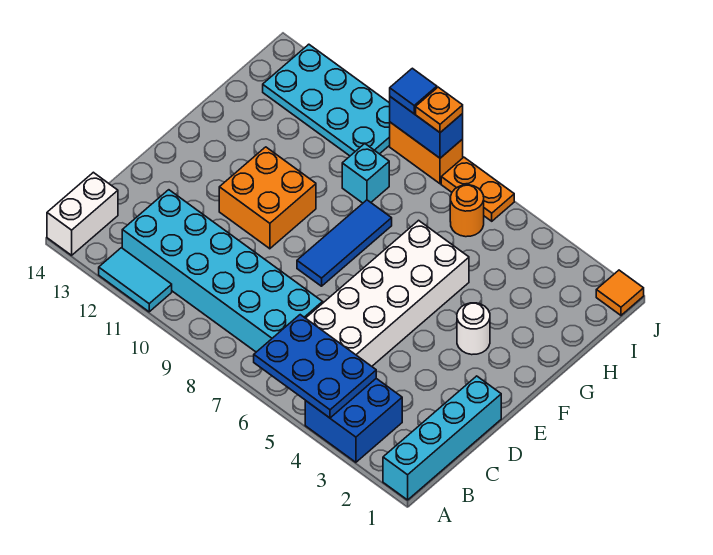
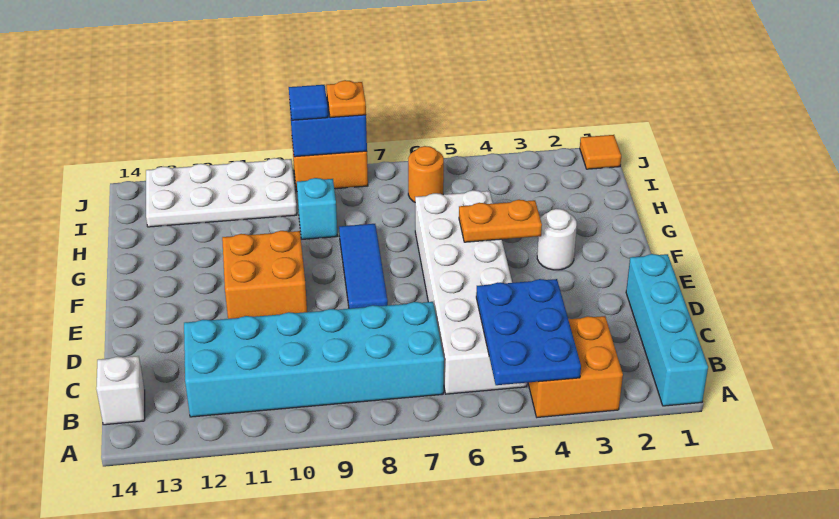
blue 2x2 brick [305,379,402,462] -> orange 2x2 brick [528,316,623,417]
blue 2x3 plate [254,315,376,418] -> blue 2x3 plate turned to [476,279,581,385]
cyan 1x2 tile [99,248,172,312] -> none
white 1x2 brick [47,172,118,255] -> white 1x1 brick [96,356,145,425]
cyan 2x4 plate [263,44,390,156] -> white 2x4 plate [146,158,297,227]
orange 1x2 plate [441,157,514,221] -> orange 1x2 plate moved to [459,200,542,242]

